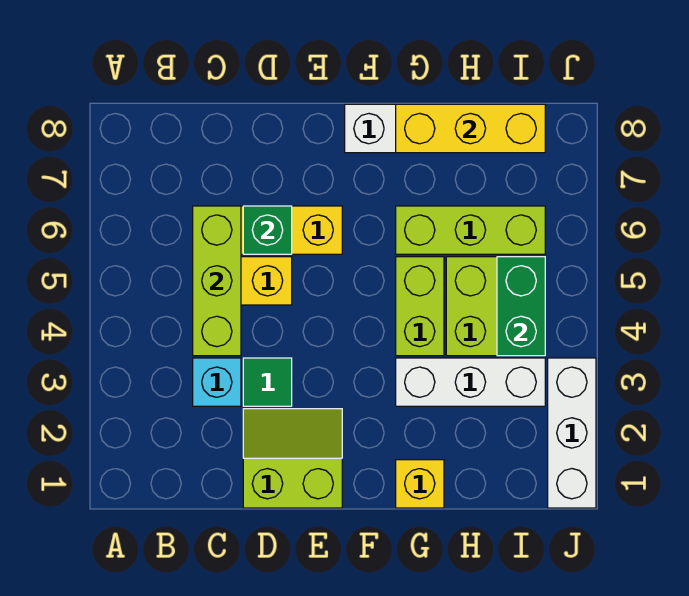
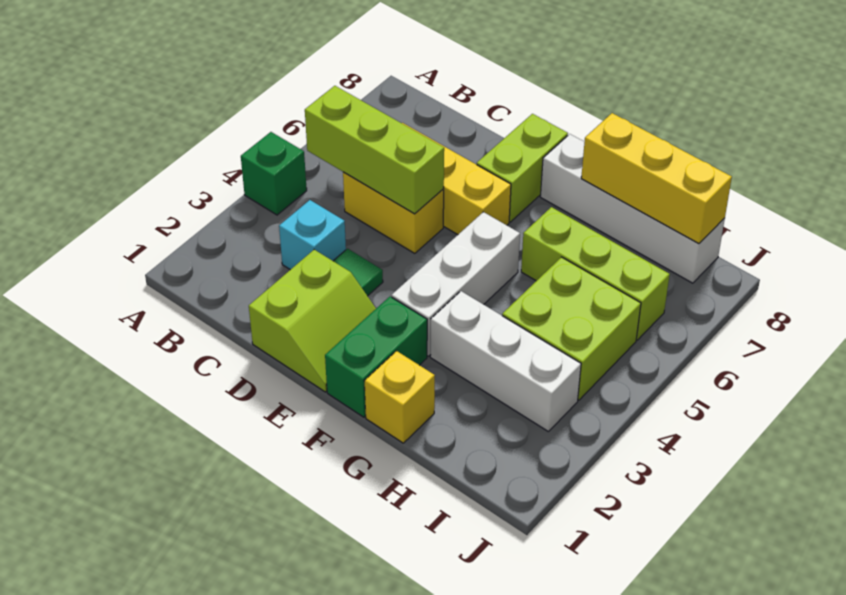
lime 1x3 brick [193,206,241,356] -> lime 1x3 brick turned to [305,86,444,214]
lime 2x2 slope [243,409,342,508] -> lime 2x2 slope turned to [249,250,376,392]
green 1x1 brick [243,206,292,254] -> green 1x1 brick moved to [241,132,307,215]
lime 1x2 brick [396,257,444,356] -> lime 1x2 brick moved to [477,114,568,222]
green 1x2 brick [497,257,545,356] -> green 1x2 brick moved to [325,297,427,417]
white 1x3 brick [548,358,596,508] -> white 1x3 brick moved to [392,212,520,356]

